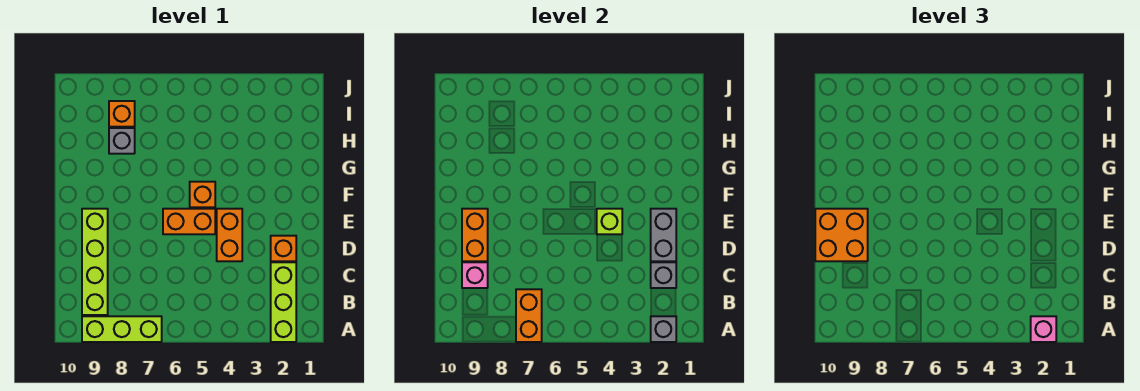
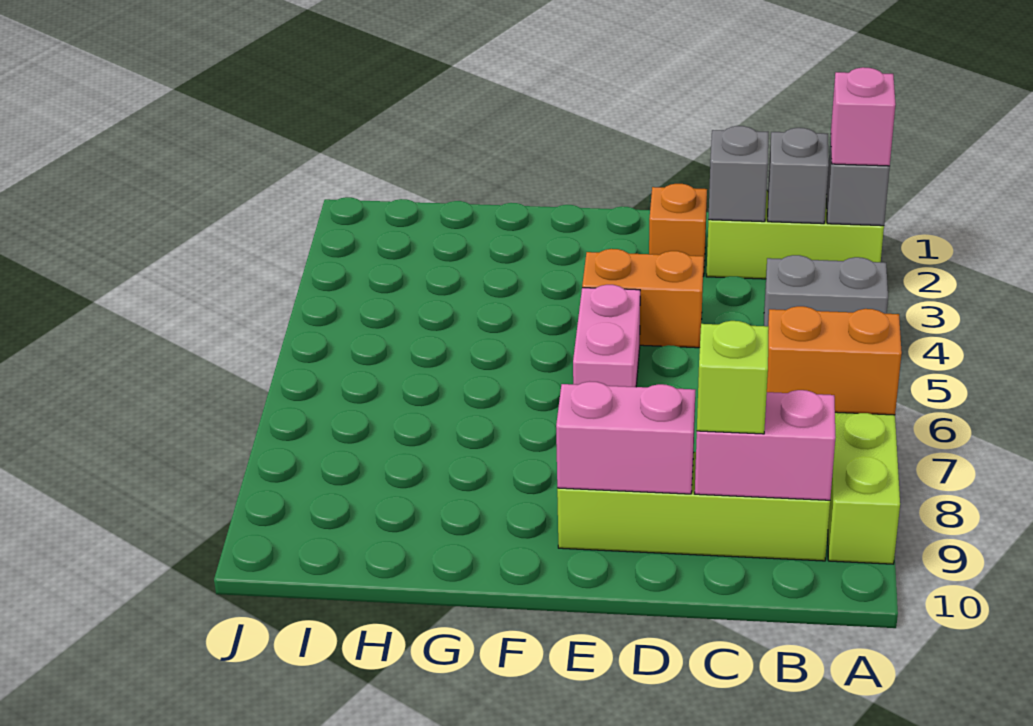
pink 1x1 brick [462,262,488,288] -> pink 1x2 brick [695,390,836,500]
grey 1x2 brick [651,209,676,261] -> grey 1x2 brick moved to [764,255,888,326]
orange 1x2 brick [462,209,488,261] -> pink 1x2 brick [556,382,696,494]
orange 2x2 brick [815,209,868,261] -> none
lime 1x1 brick [597,209,622,234] -> lime 1x1 brick moved to [697,321,769,434]
orange 1x2 brick [163,209,215,234] -> pink 1x2 brick [573,285,640,387]
orange 1x1 brick [190,182,215,207] -> none
grey 1x1 brick [109,128,135,154] -> grey 1x1 brick moved to [768,128,829,224]
orange 1x1 brick [109,101,135,127] -> none

